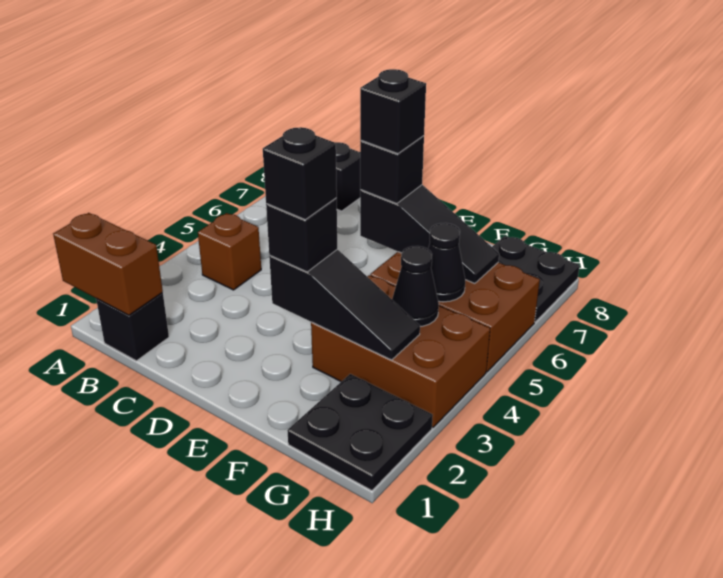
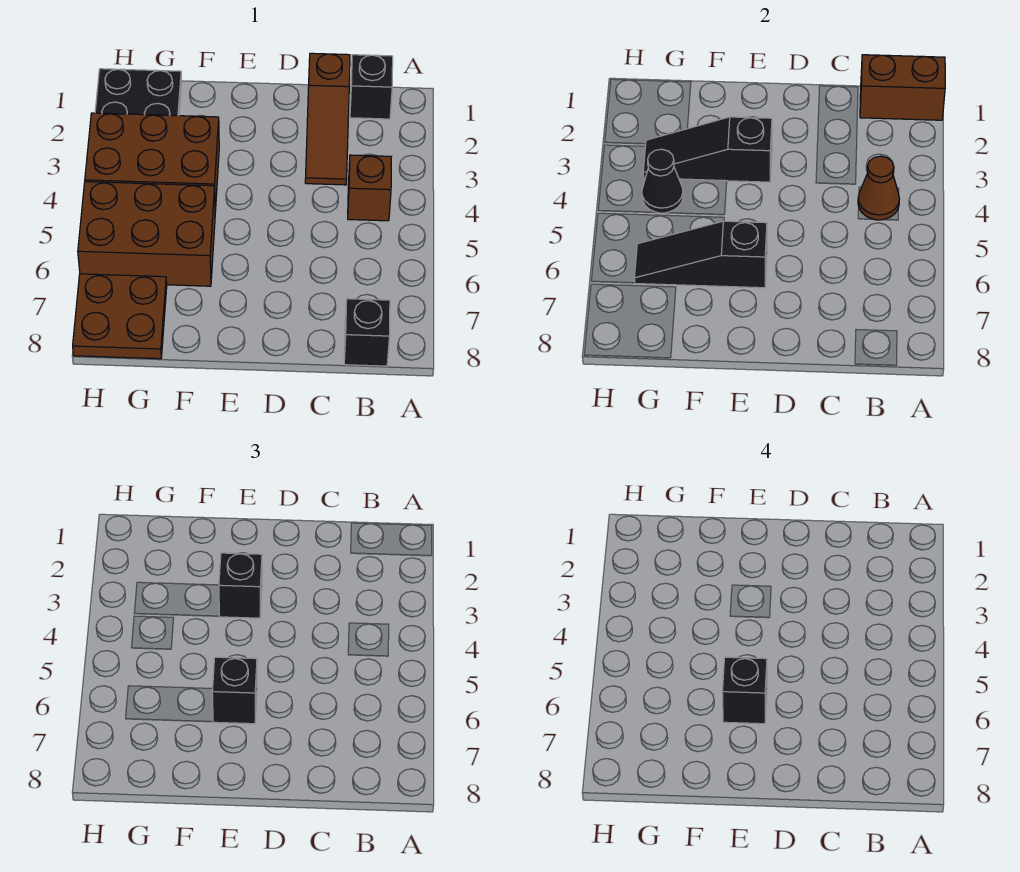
none -> brown 1x1 cone [858,156,899,220]
none -> brown 1x3 slope [305,53,350,185]
black 1x1 brick [263,127,337,220] -> none
black 1x1 cone [428,223,465,302] -> none
black 2x2 plate [492,236,580,322] -> brown 2x2 plate [73,274,167,359]

